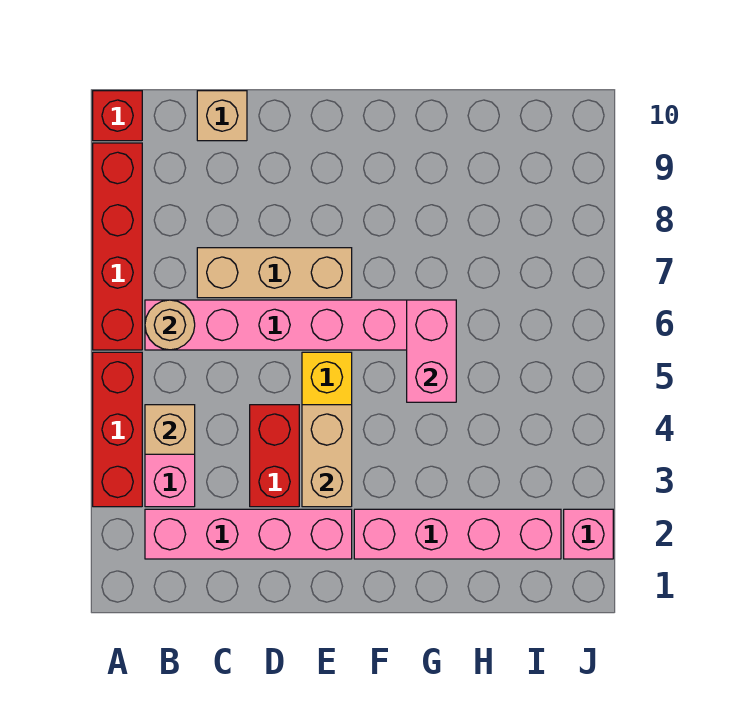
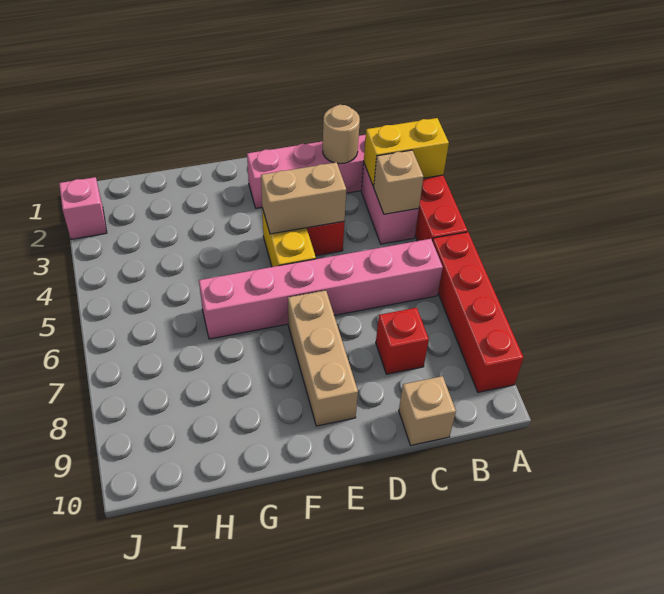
none -> yellow 1x2 brick [364,118,449,187]
red 1x1 brick [93,91,142,141] -> red 1x1 brick moved to [376,308,429,374]
tan 1x1 round brick [145,300,195,350] -> tan 1x1 round brick moved to [323,105,360,164]
tan 1x3 brick [197,248,352,298] -> tan 1x3 brick turned to [288,290,358,426]
tan 1x2 brick [302,405,352,507] -> tan 1x2 brick turned to [261,162,346,234]
pink 1x4 brick [354,509,561,559] -> none
pink 1x2 brick [407,300,456,402] -> none

